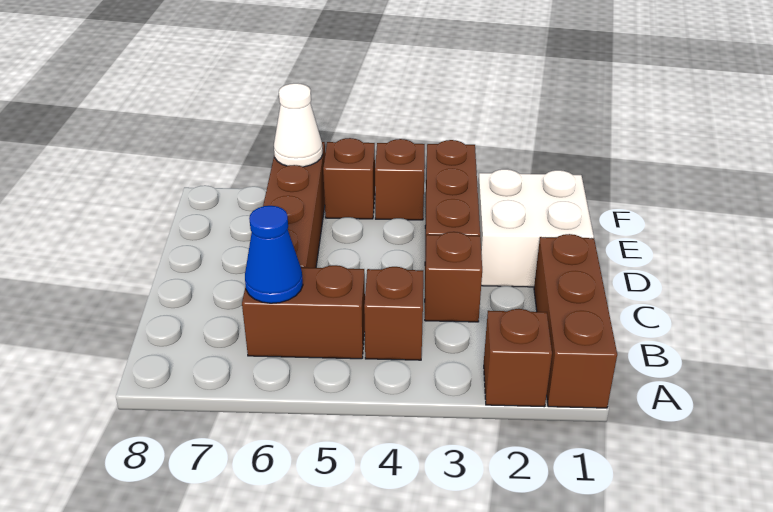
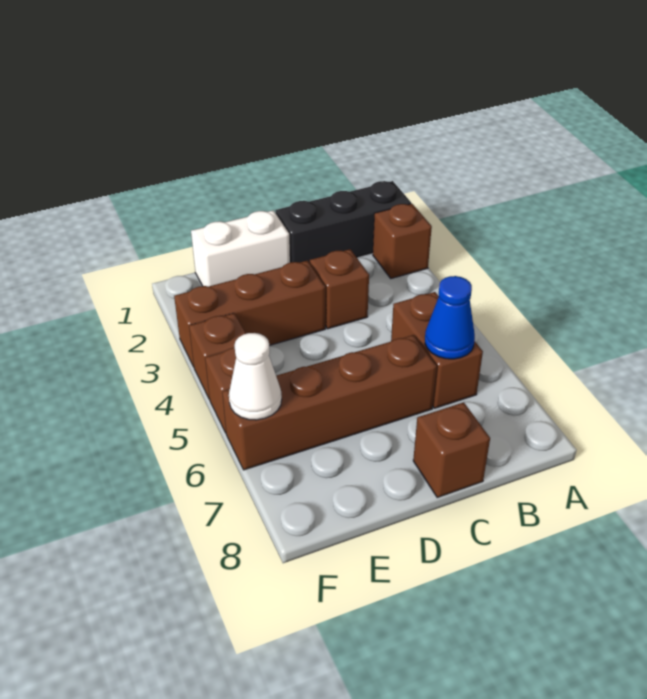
brown 1x3 brick [534,234,617,408] -> black 1x3 brick [275,181,411,263]
brown 1x1 brick [364,267,423,360] -> brown 1x1 brick moved to [413,402,490,497]
white 2x2 brick [478,169,594,287] -> white 1x2 brick [191,211,290,287]

